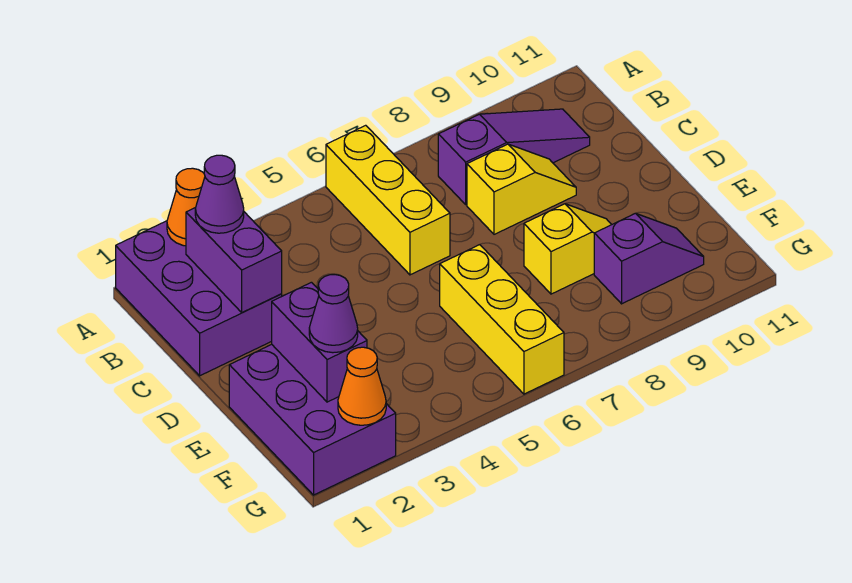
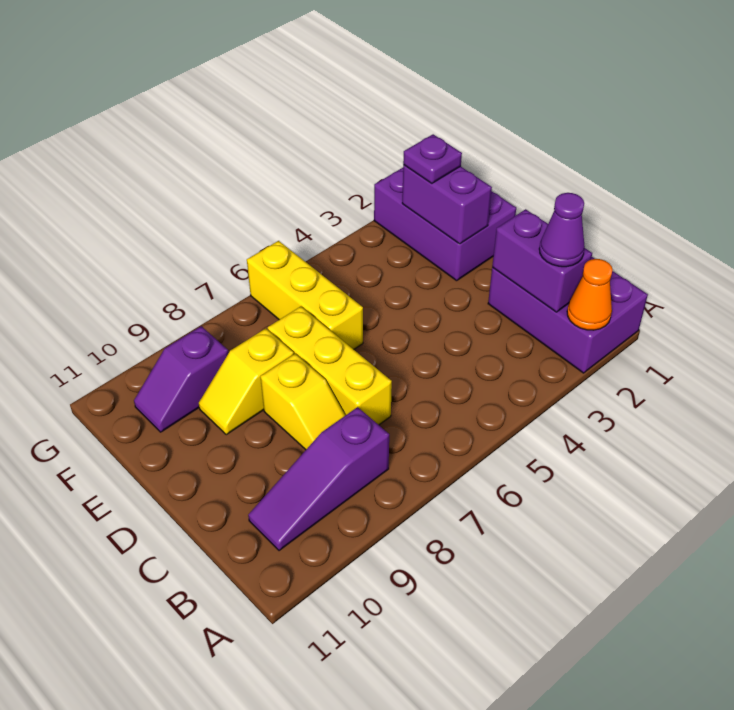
yellow 1x3 brick [326,125,450,275] -> yellow 1x3 brick moved to [268,306,392,425]
yellow 1x2 slope [467,144,576,234] -> yellow 1x2 slope turned to [260,354,345,450]
purple 1x1 cone [309,275,358,353] -> purple 1x1 plate [403,134,462,183]
orange 1x1 cone [338,347,386,425] -> none

